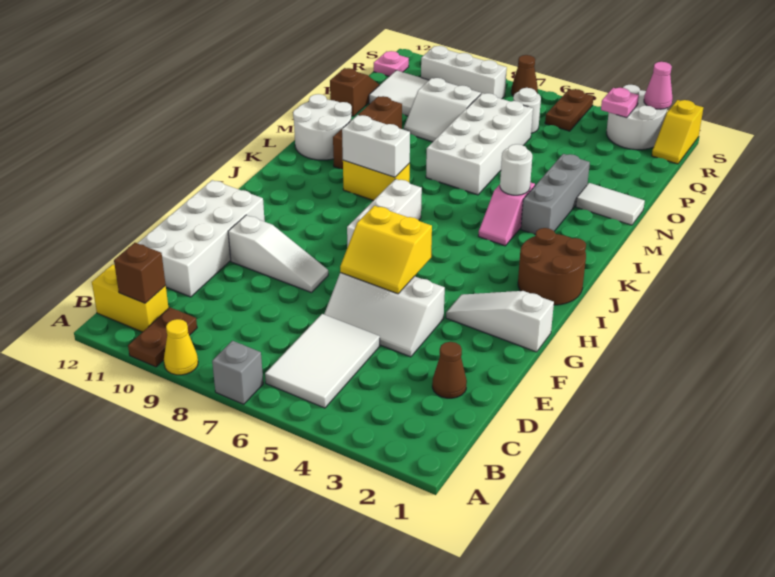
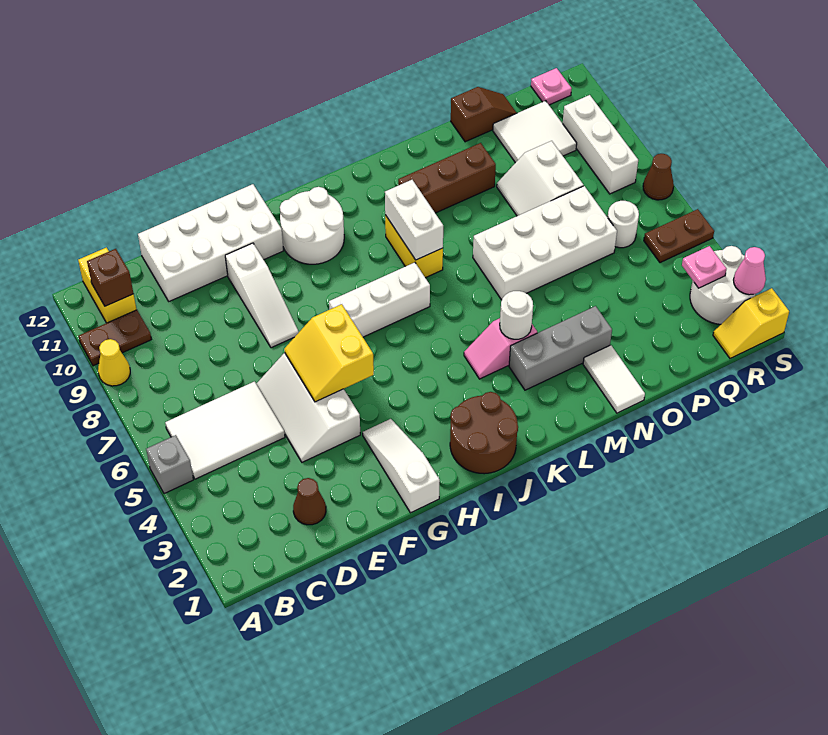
grey 1x1 brick [212,341,263,404] -> grey 1x1 brick moved to [146,435,193,494]
white 2x2 round brick [293,94,352,160] -> white 2x2 round brick moved to [280,187,344,264]

